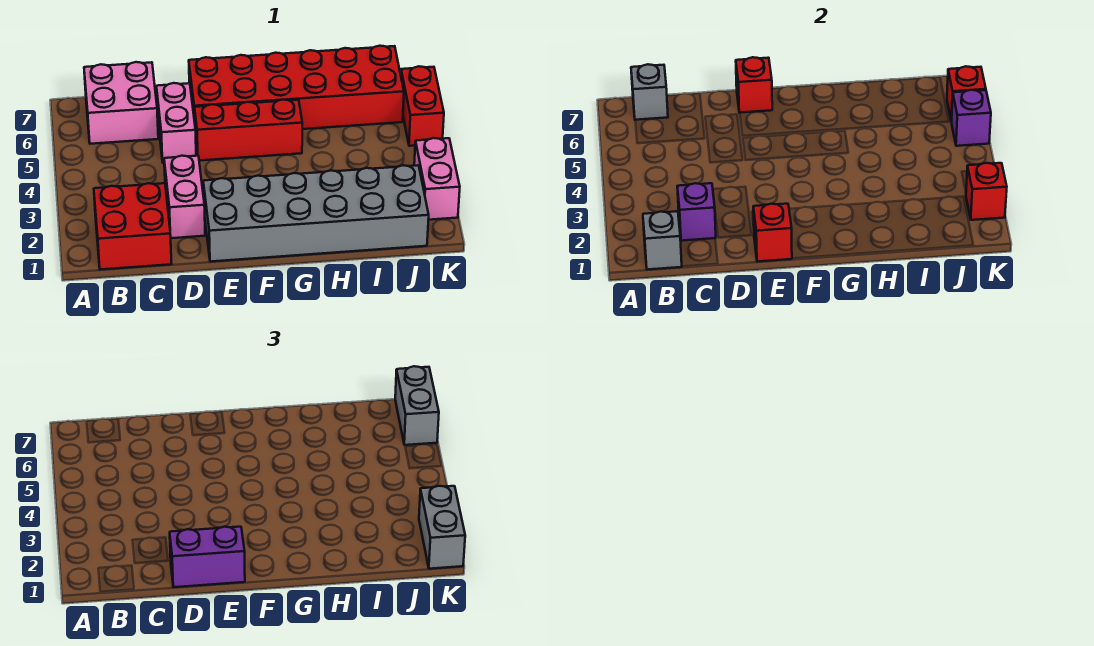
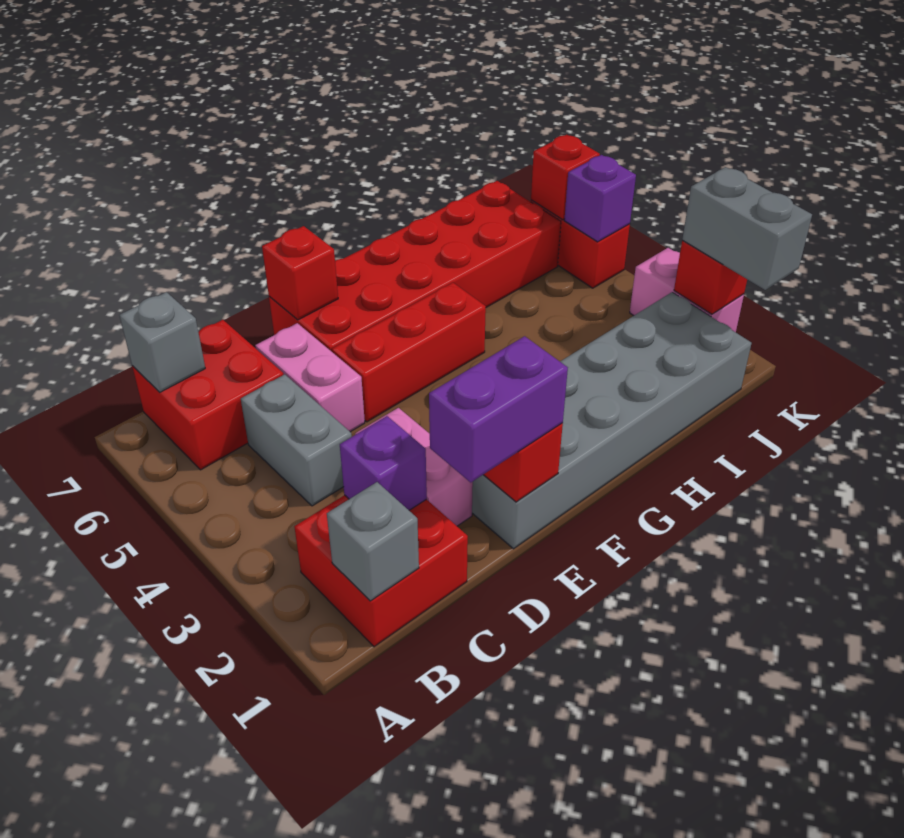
pink 2x2 brick [84,62,158,144] -> red 2x2 brick [132,320,283,470]
grey 1x2 brick [395,366,439,445] -> grey 1x2 brick moved to [241,374,352,506]

